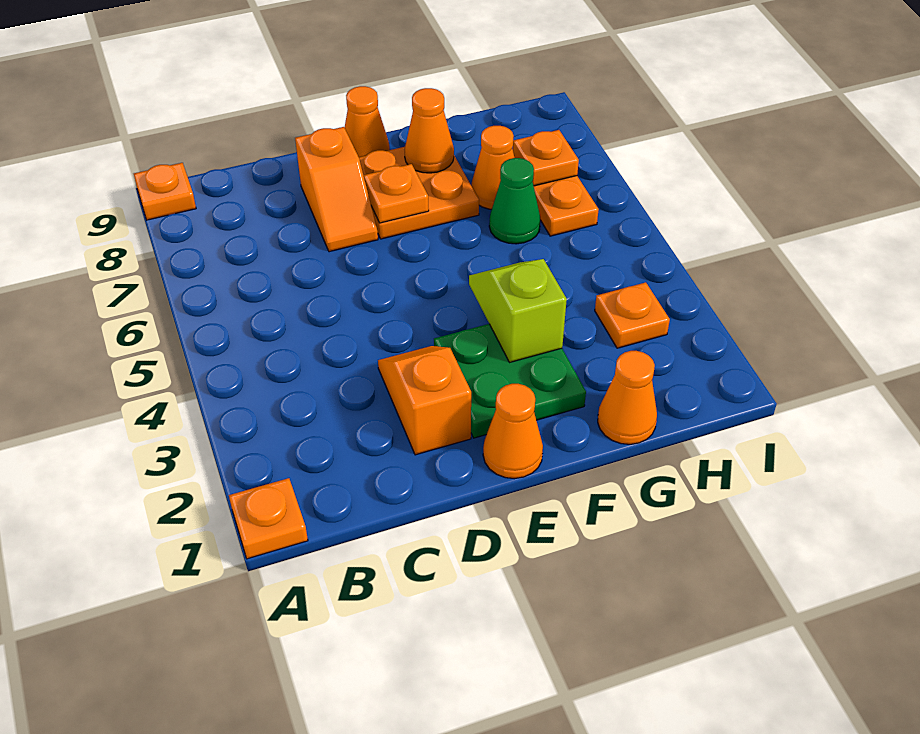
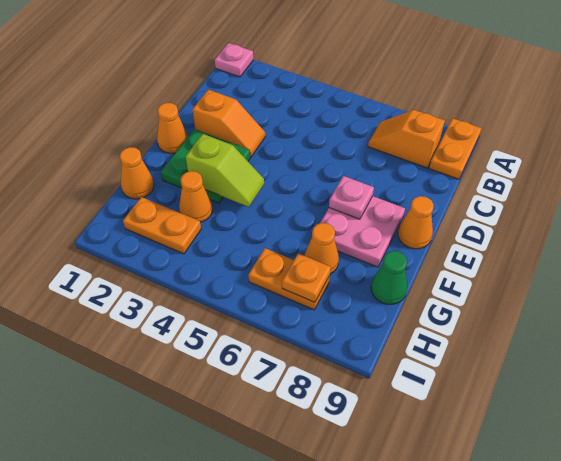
orange 1x1 plate [229,478,308,559] -> pink 1x1 plate [215,43,253,77]
orange 1x1 plate [134,163,196,220] -> orange 1x2 plate [429,118,481,179]
orange 1x2 slope [295,127,378,252] -> orange 1x2 slope moved to [368,110,445,168]
orange 2x2 plate [359,147,479,239] -> pink 2x2 plate [320,196,405,267]
orange 1x1 plate [363,164,429,223] -> pink 1x1 plate [329,176,374,219]
orange 1x1 cone [404,88,454,173] -> orange 1x1 cone moved to [179,171,212,223]
green 1x1 cone [489,158,540,244] -> green 1x1 cone moved to [371,251,408,304]
orange 1x1 plate [595,282,670,348] -> orange 1x2 plate [123,197,201,254]

